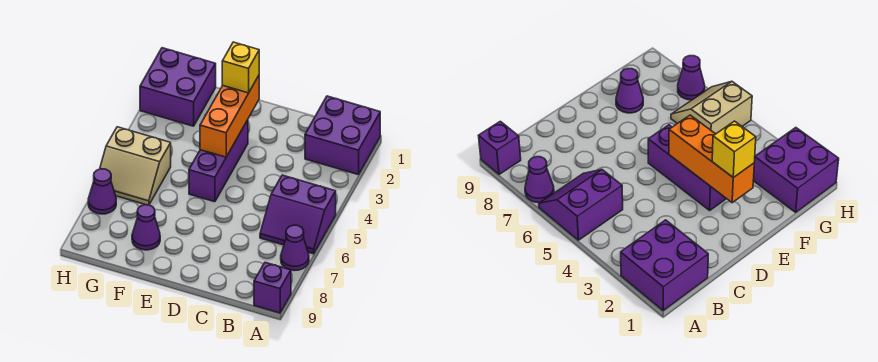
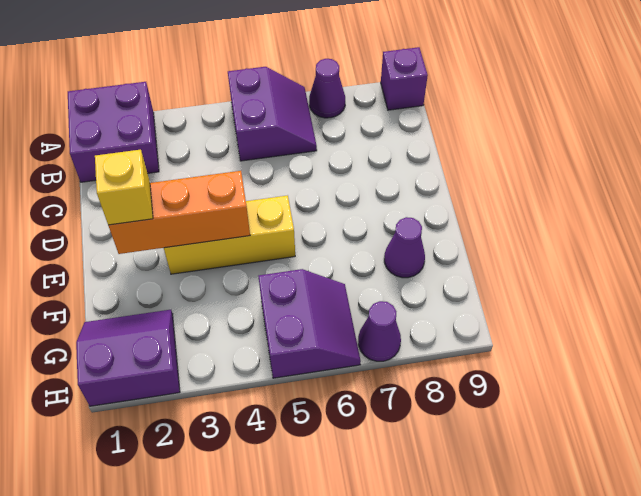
purple 1x3 brick [189,120,248,202] -> yellow 1x3 brick [164,195,295,274]
purple 2x2 brick [140,48,216,126] -> purple 2x2 slope [76,310,180,406]
tan 2x2 slope [100,127,171,205] -> purple 2x2 slope [258,269,361,378]

